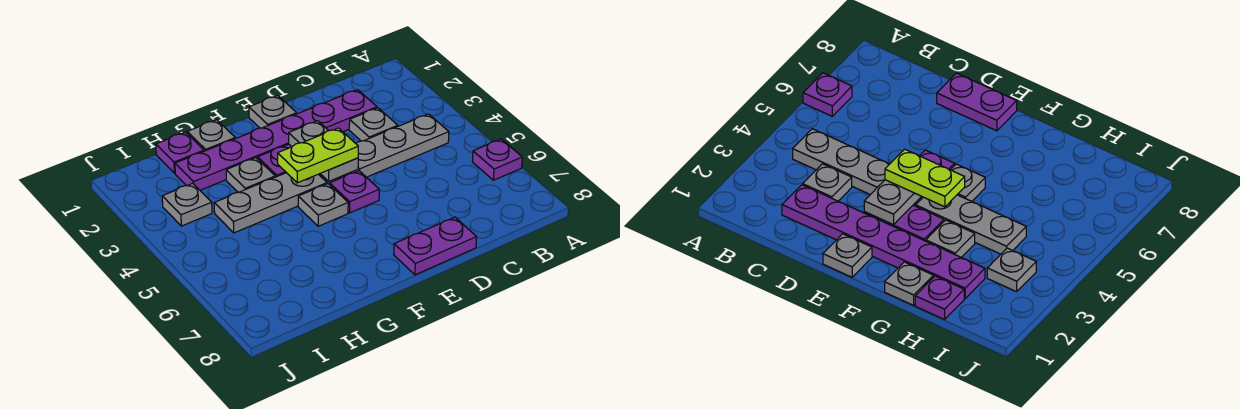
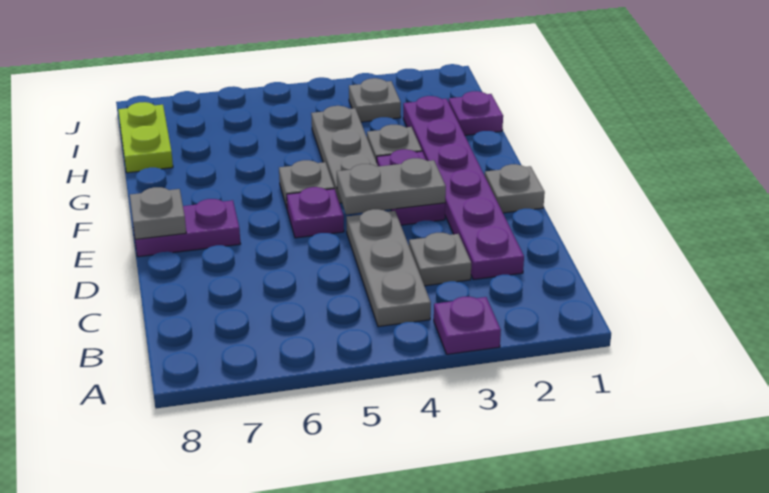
purple 1x1 plate [472,139,522,180] -> purple 1x1 plate moved to [434,297,501,354]
purple 1x2 plate [394,217,477,275] -> purple 1x2 plate turned to [133,199,240,257]
lime 1x2 plate [278,128,358,183] -> lime 1x2 plate moved to [118,102,173,173]
grey 1x1 plate [187,120,236,151] -> grey 1x1 plate moved to [130,187,186,239]

